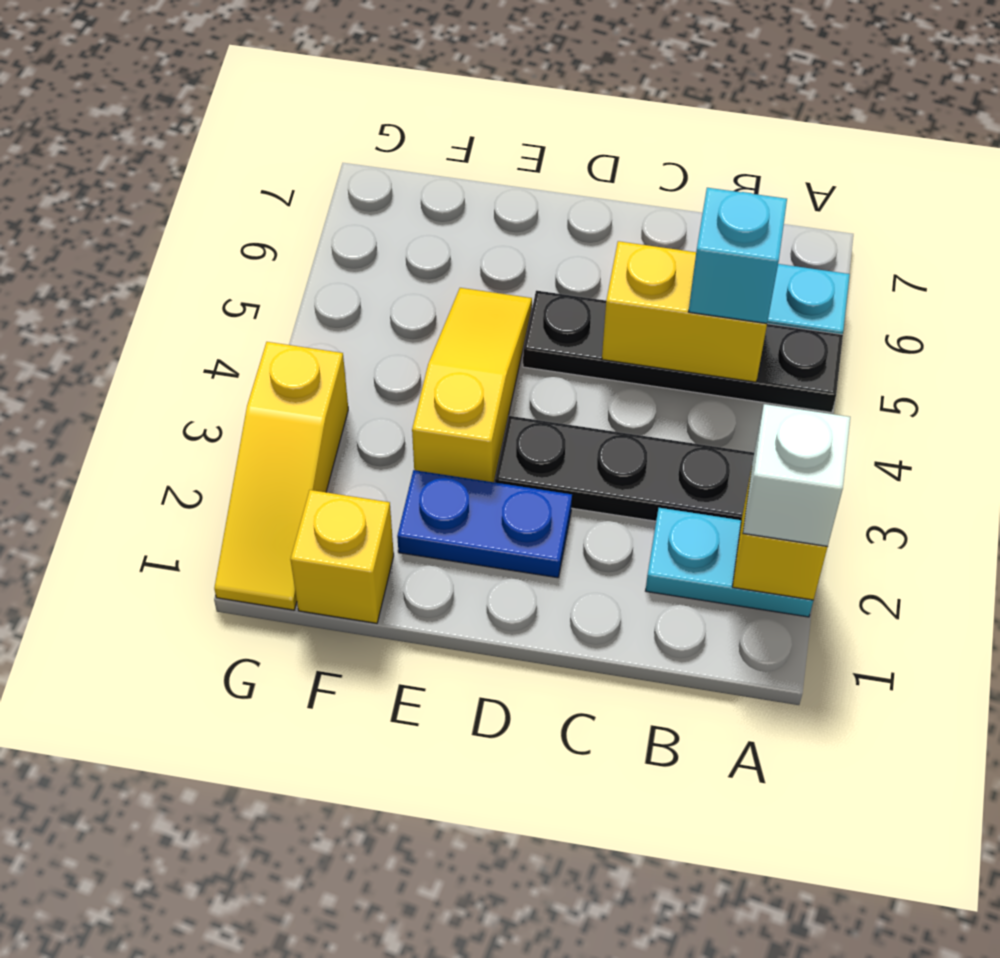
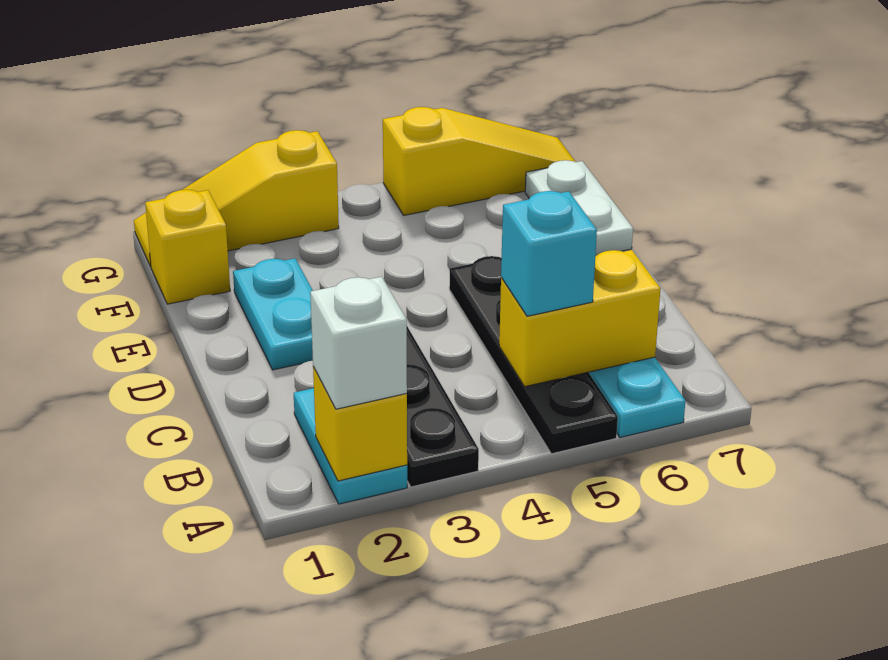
yellow 1x2 brick [602,241,767,382] -> yellow 1x2 brick turned to [499,250,661,386]
blue 1x2 plate [397,470,572,578] -> cyan 1x2 plate [233,258,313,370]
yellow 1x3 slope [412,288,532,482] -> yellow 1x3 slope moved to [383,107,576,215]
none -> white 1x2 plate [525,160,633,256]

